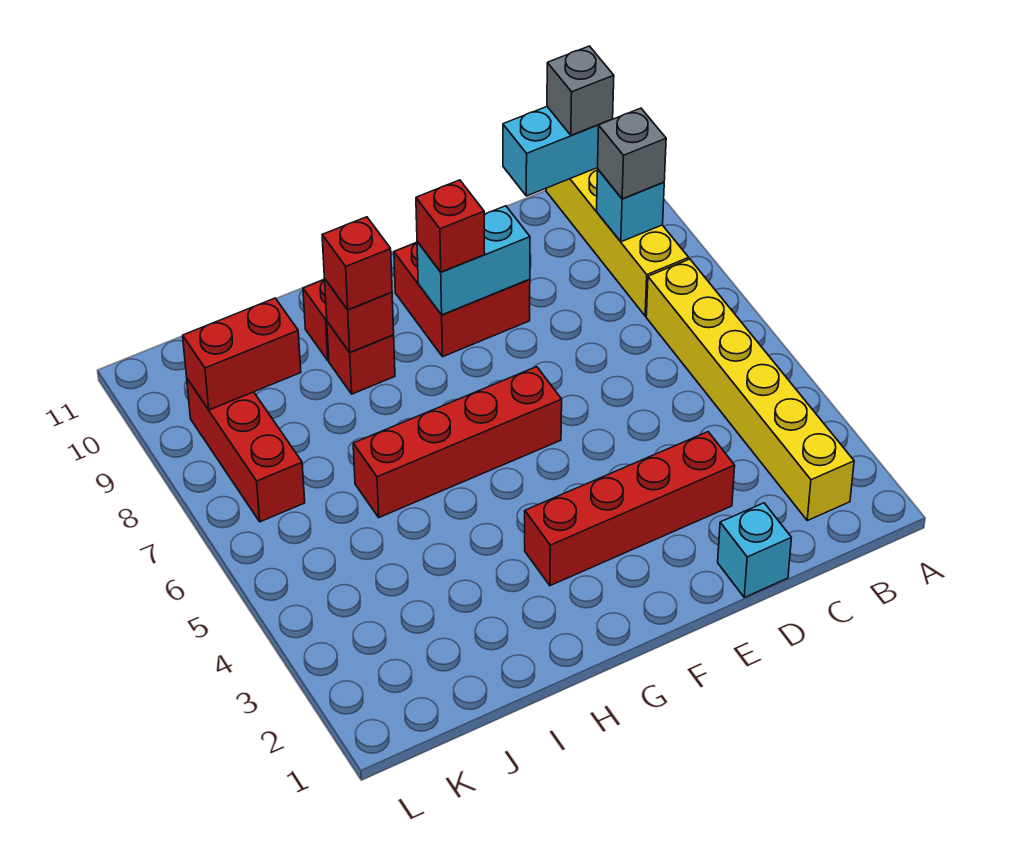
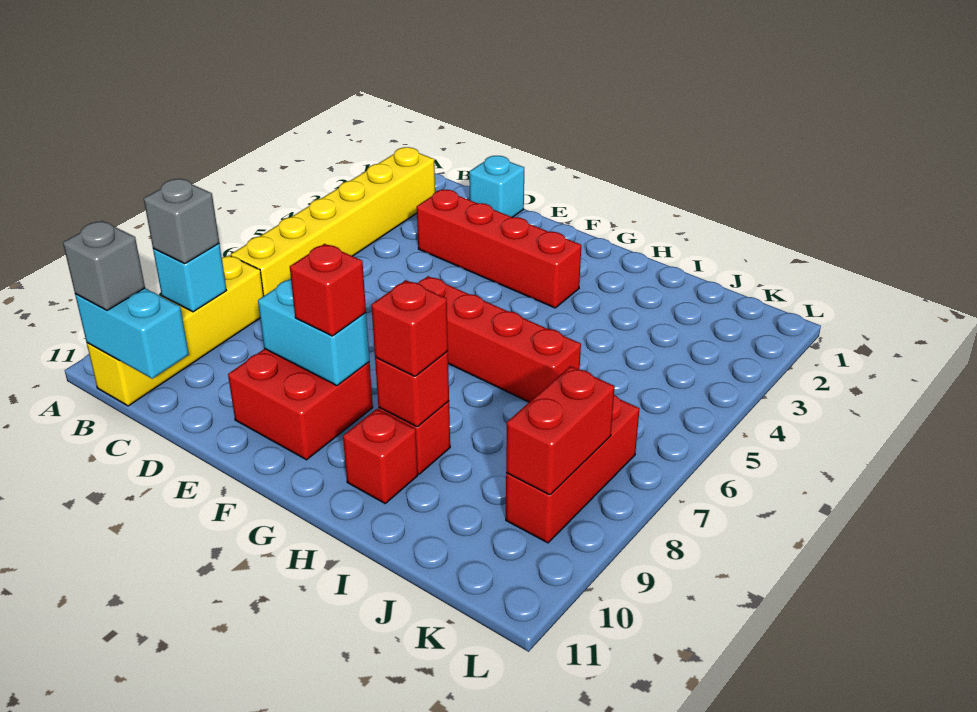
red 1x2 brick [183,298,301,410] -> red 1x2 brick turned to [506,366,615,495]

